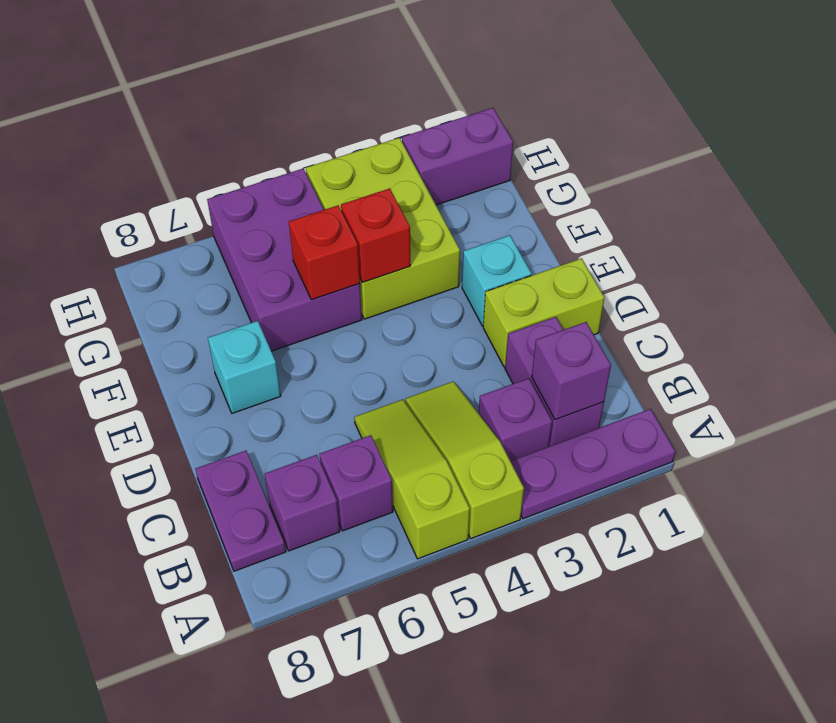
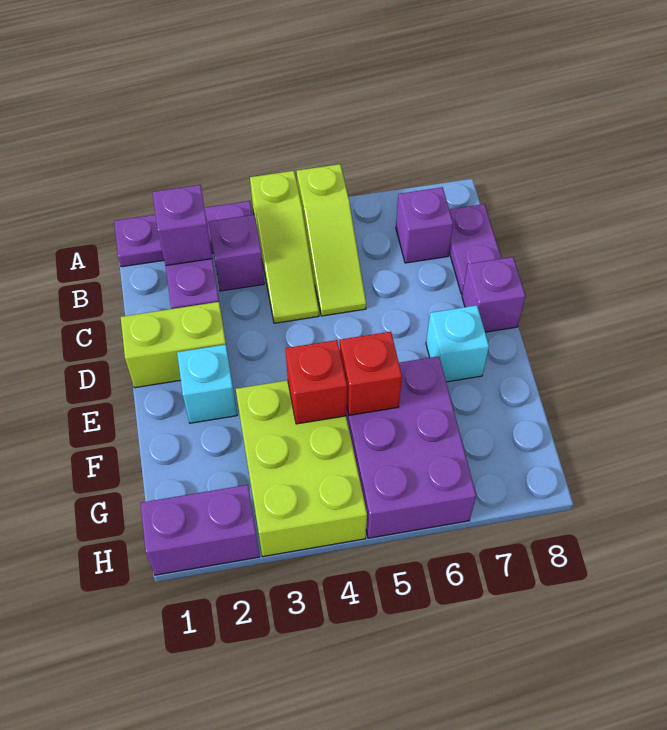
purple 1x1 brick [320,435,393,531] -> purple 1x1 brick moved to [462,257,526,332]

